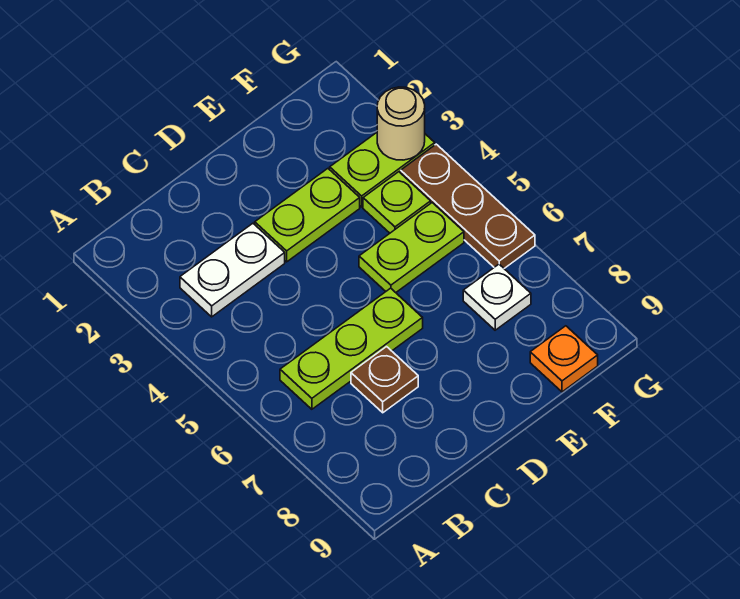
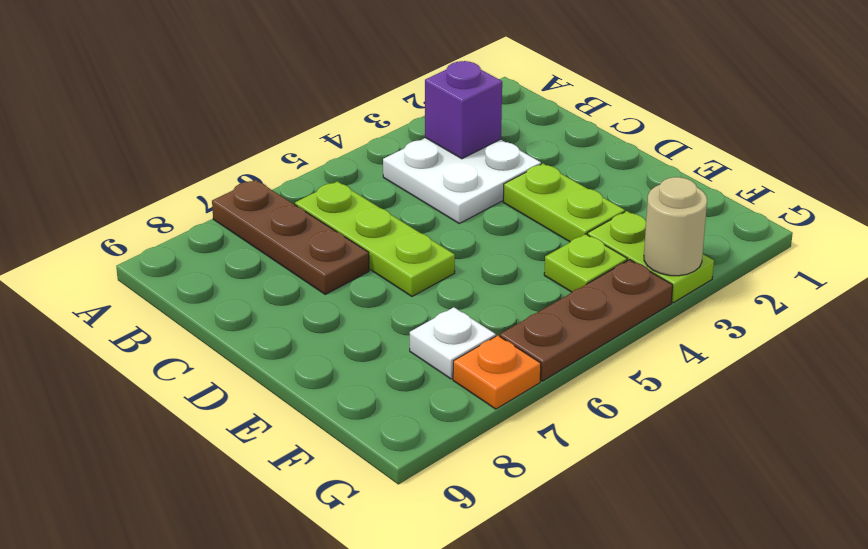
white 1x2 plate [180,223,285,317] -> white 2x2 plate [383,138,541,223]
none -> purple 1x1 brick [425,61,502,159]
brown 1x1 plate [351,347,418,413] -> brown 1x3 plate [212,180,369,294]
lime 1x2 plate [359,203,464,293] -> none
orange 1x1 plate [530,326,598,392] -> orange 1x1 plate moved to [453,335,541,409]

